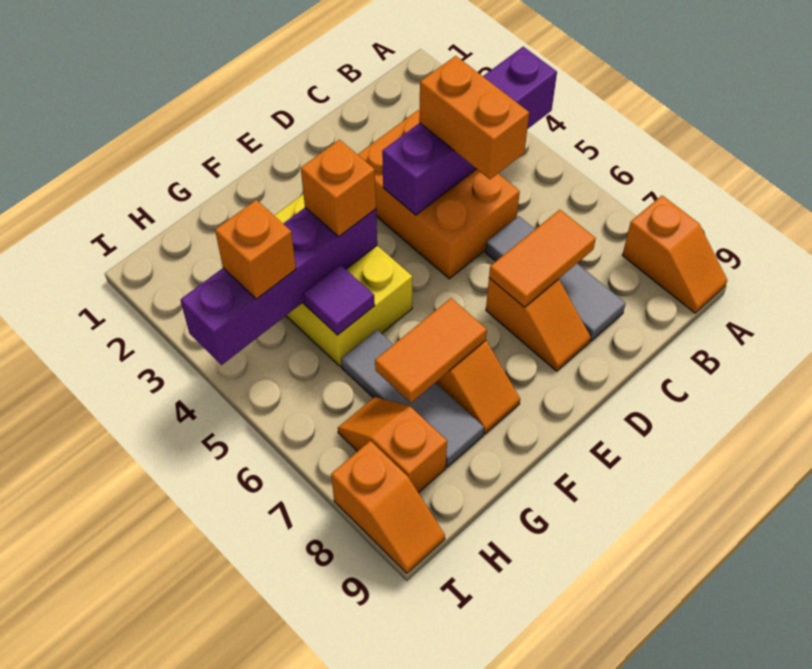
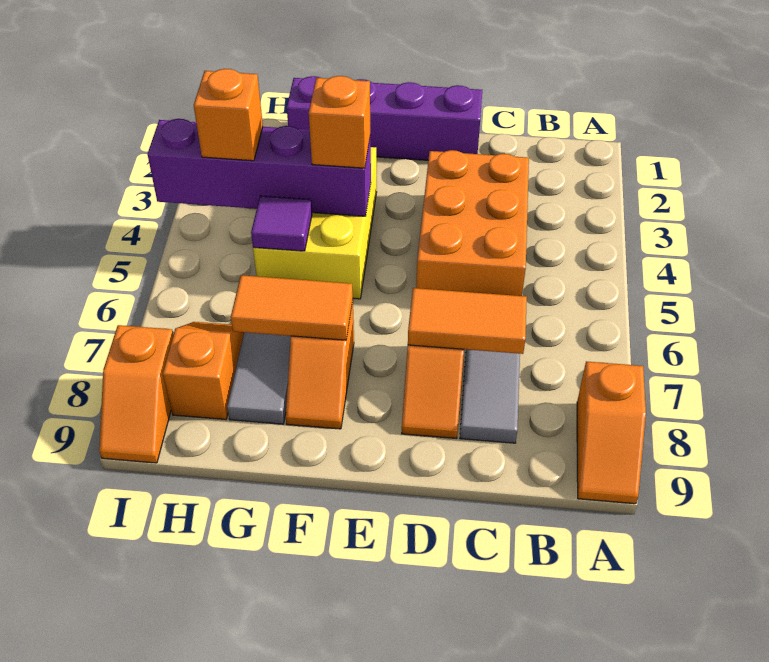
purple 1x4 brick [382,47,557,215] -> purple 1x4 brick moved to [287,76,482,160]
orange 1x2 brick [419,56,529,179] -> none

